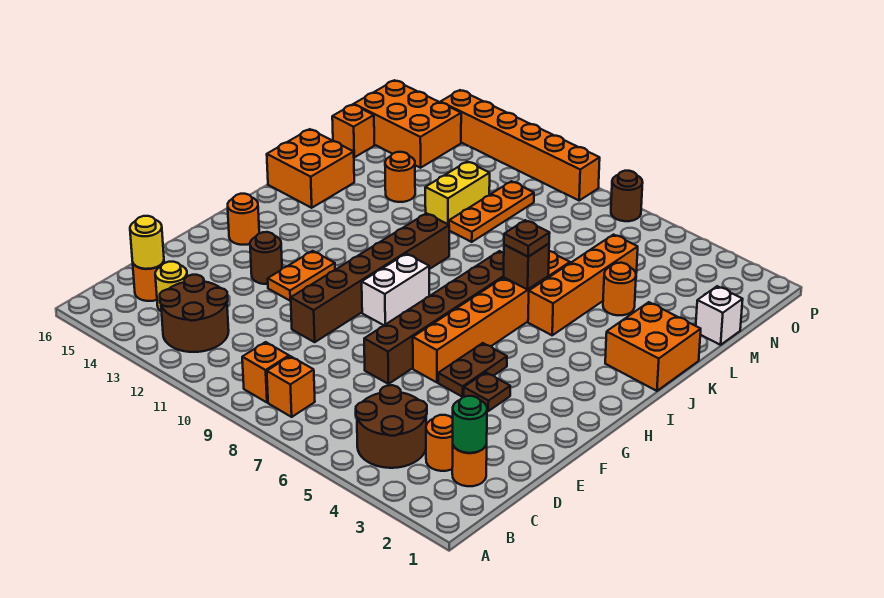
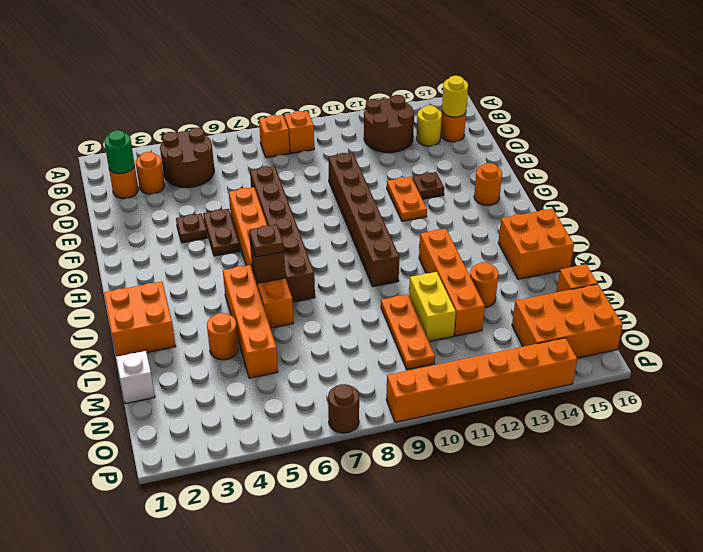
brown 1x1 round brick [250,232,282,284] -> brown 1x1 plate [412,172,444,199]
white 1x2 brick [362,254,429,325] -> none
none -> orange 1x4 brick [419,229,485,336]

